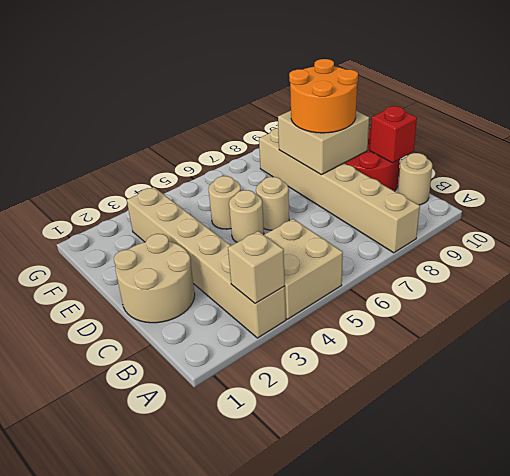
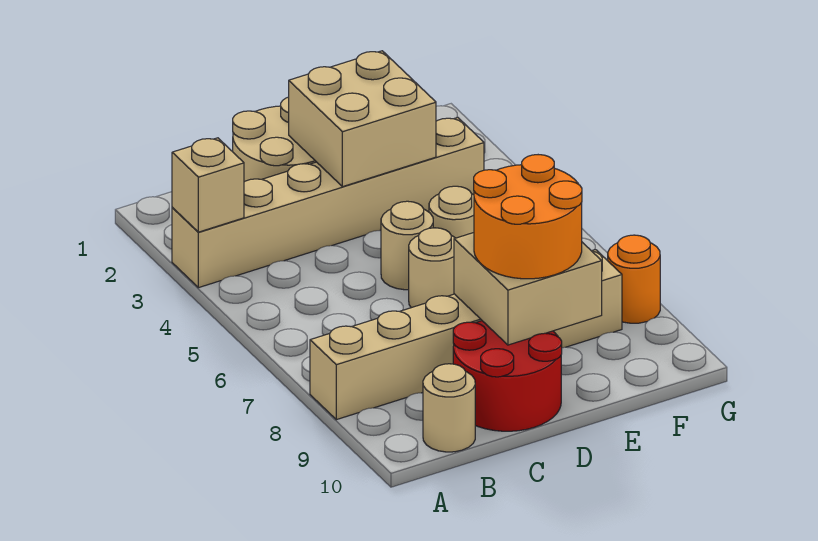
tan 2x2 brick [264,219,343,319] -> tan 2x2 brick moved to [289,51,436,187]
red 1x1 brick [370,106,417,163] -> none
none -> orange 1x1 round brick [608,235,660,323]

